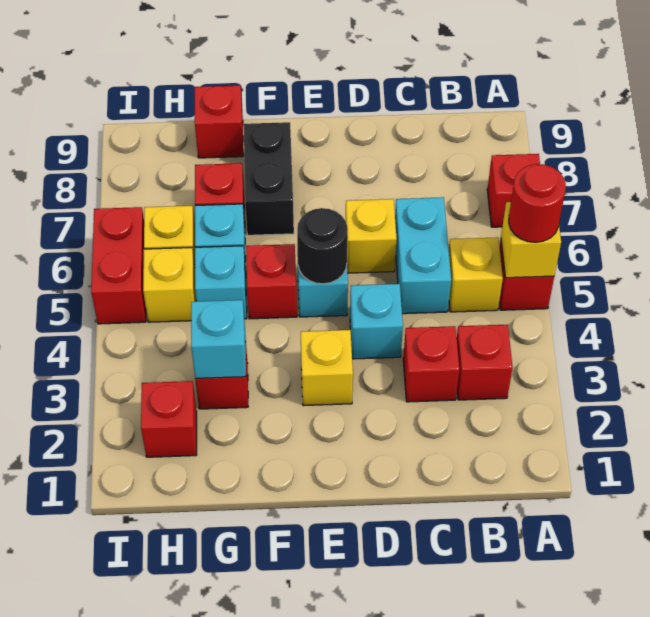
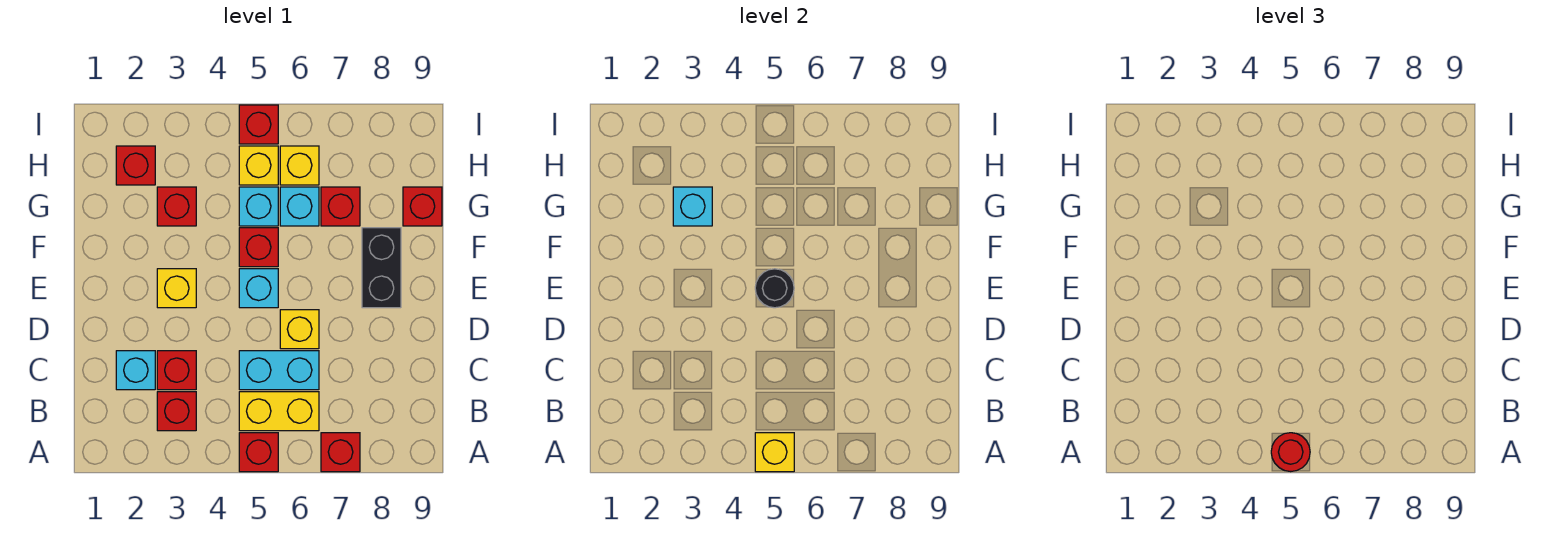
yellow 1x1 brick [449,237,503,312] -> yellow 1x2 brick [239,392,319,431]
cyan 1x1 brick [350,284,403,359] -> cyan 1x1 brick moved to [116,351,155,390]
black 1x2 brick [244,122,294,235] -> black 1x2 brick turned to [362,228,401,308]
red 1x2 brick [91,207,146,324] -> red 1x1 brick [239,105,278,144]

